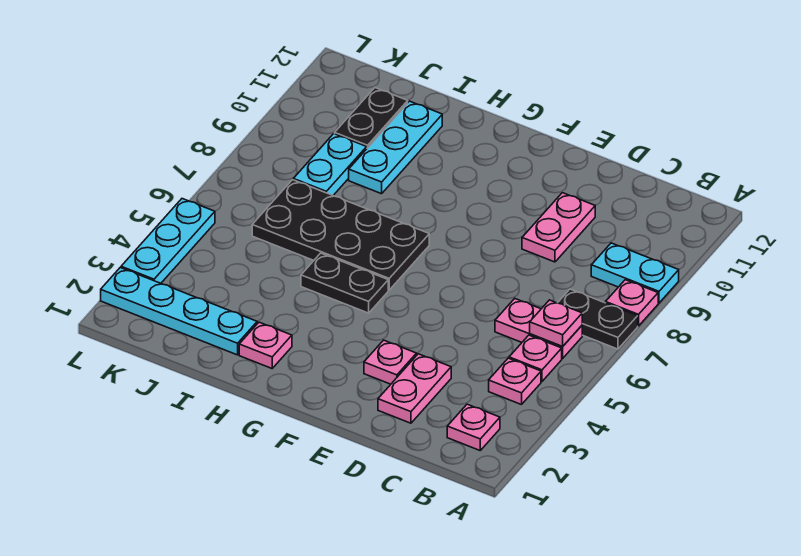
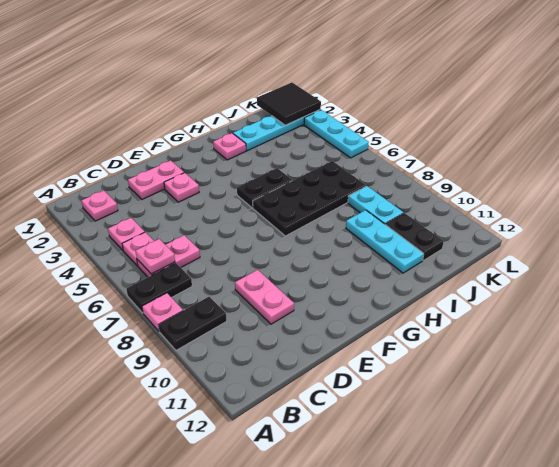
cyan 1x2 plate [591,243,679,303] -> black 1x2 plate [159,297,227,350]
pink 1x2 plate [378,354,451,423] -> pink 1x2 plate turned to [128,160,184,199]
none -> black 2x2 tile [257,83,321,125]

